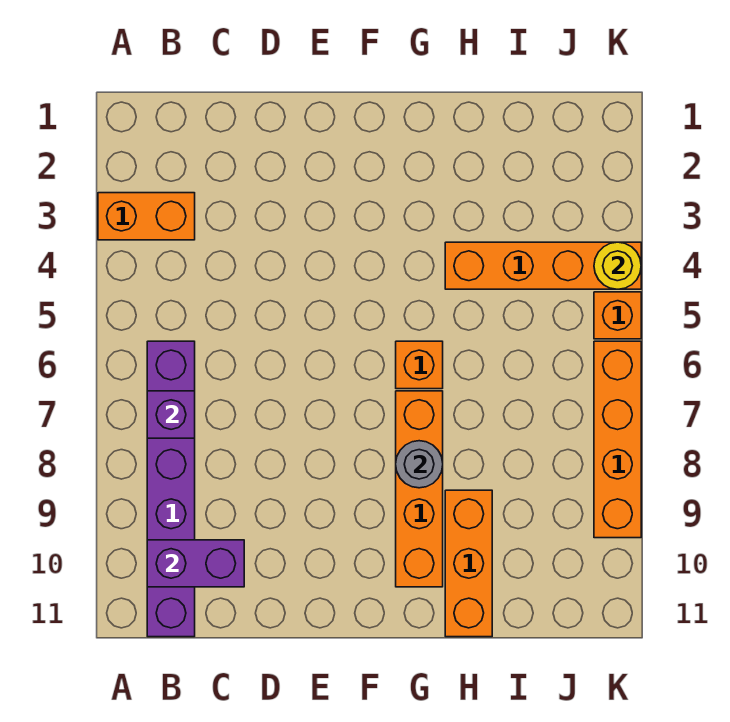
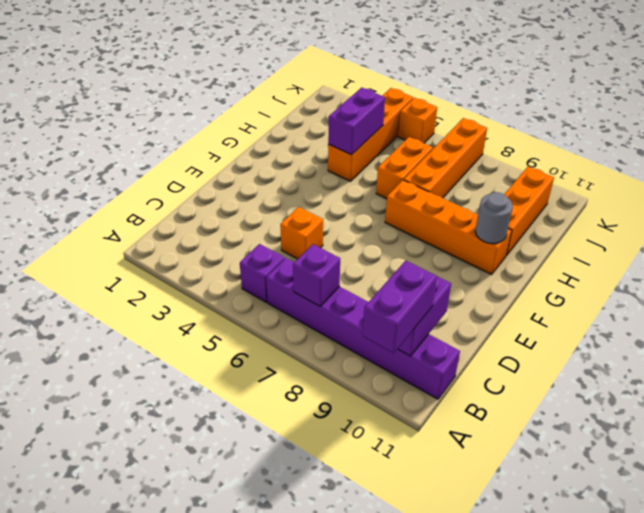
orange 1x2 brick [98,193,195,240] -> orange 1x2 brick moved to [376,137,433,199]
none -> purple 1x2 brick [363,261,437,353]
none -> purple 1x1 brick [240,244,285,302]
orange 1x1 brick [396,341,443,389] -> orange 1x1 brick moved to [280,207,323,259]
grey 1x1 round brick [396,441,443,488] -> grey 1x1 round brick moved to [475,192,513,244]
none -> purple 1x2 brick [328,88,385,155]
orange 1x3 brick [445,490,492,637] -> orange 1x3 brick turned to [504,166,554,255]
yellow 1x1 round brick [594,242,641,289] -> none
orange 1x4 brick [594,341,641,538] -> orange 1x4 brick turned to [404,118,487,198]

